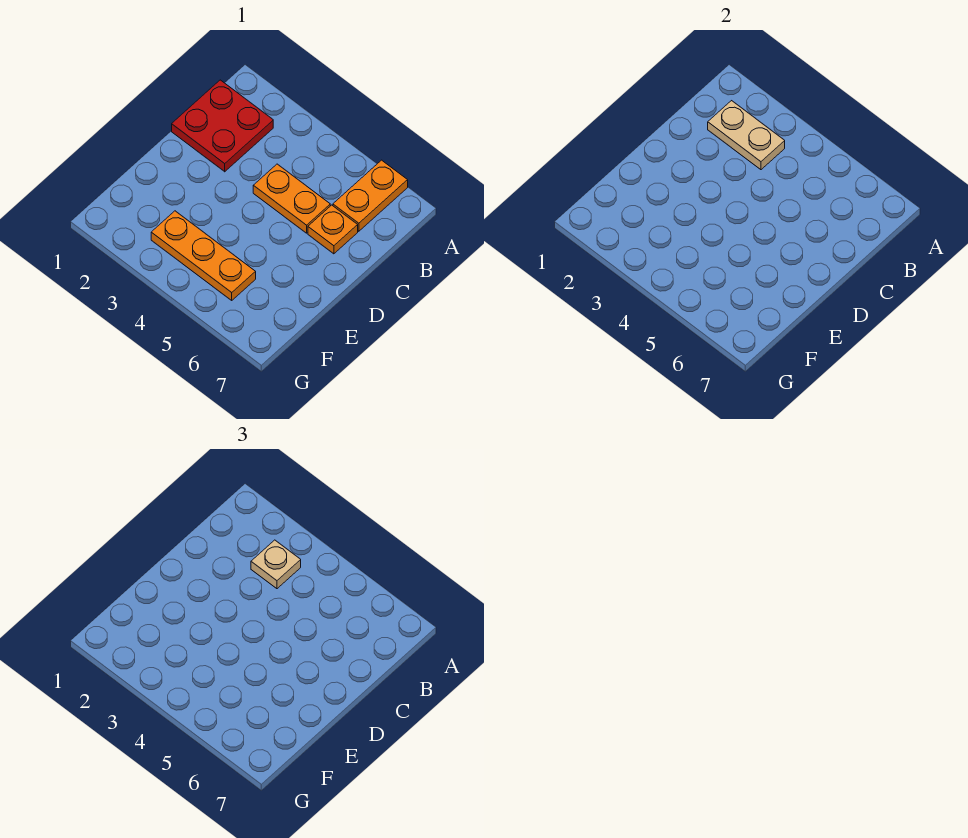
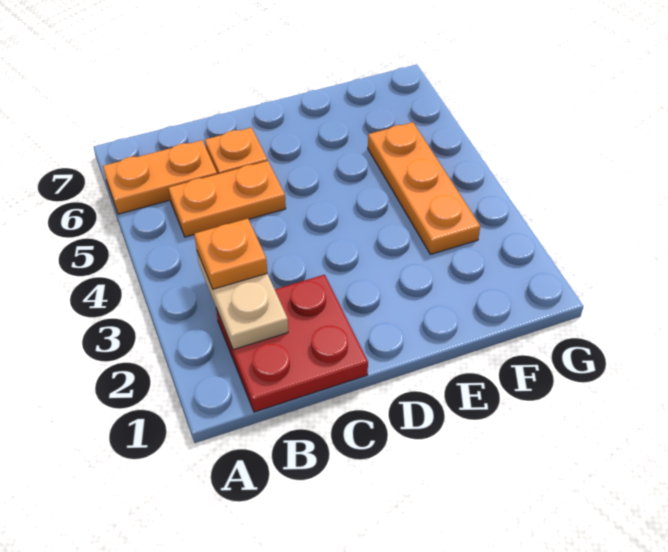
tan 1x1 plate [251,540,301,589] -> orange 1x1 plate [194,219,267,289]
orange 1x2 plate [253,164,330,233] -> orange 1x2 plate turned to [169,161,286,237]

